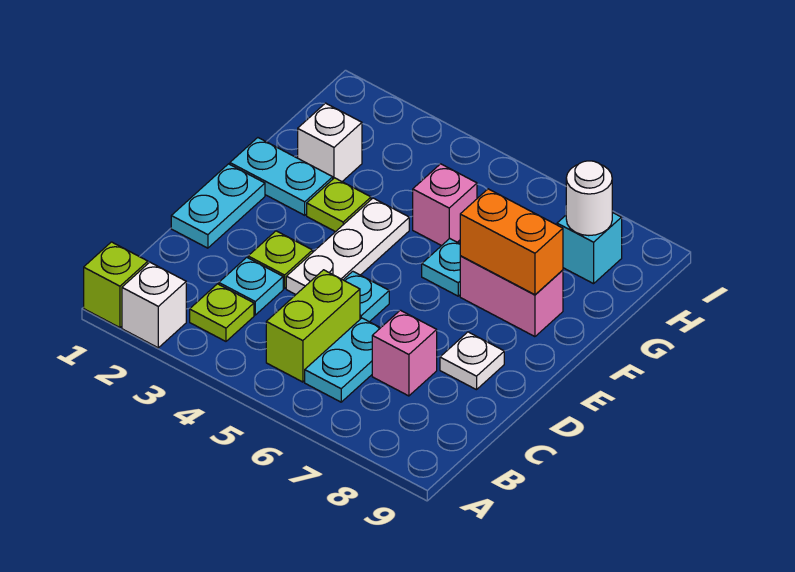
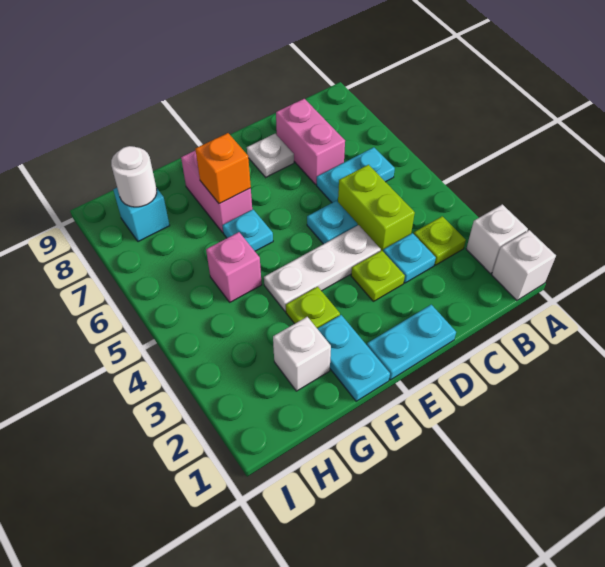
lime 1x1 brick [84,242,148,328] -> white 1x1 brick [492,230,556,300]
lime 1x2 brick [266,270,360,382] -> lime 1x2 brick turned to [338,165,415,251]
pink 1x1 brick [372,310,437,396] -> pink 1x2 brick [276,99,345,184]
orange 1x2 brick [460,189,563,295] -> orange 1x1 brick [195,133,251,204]

